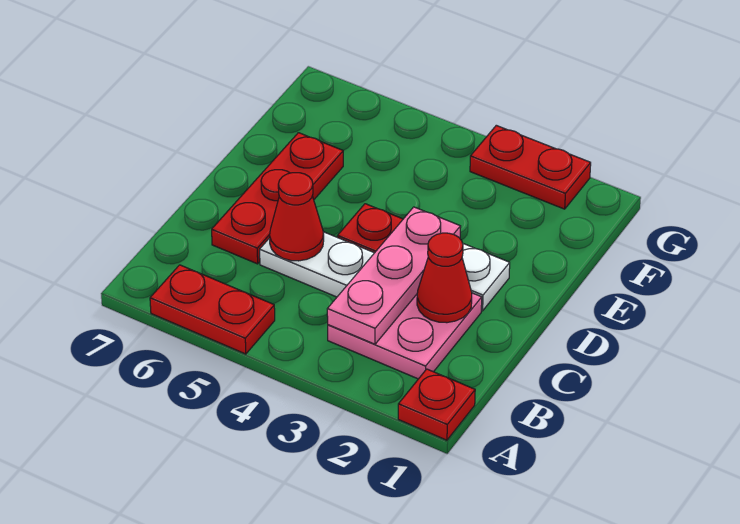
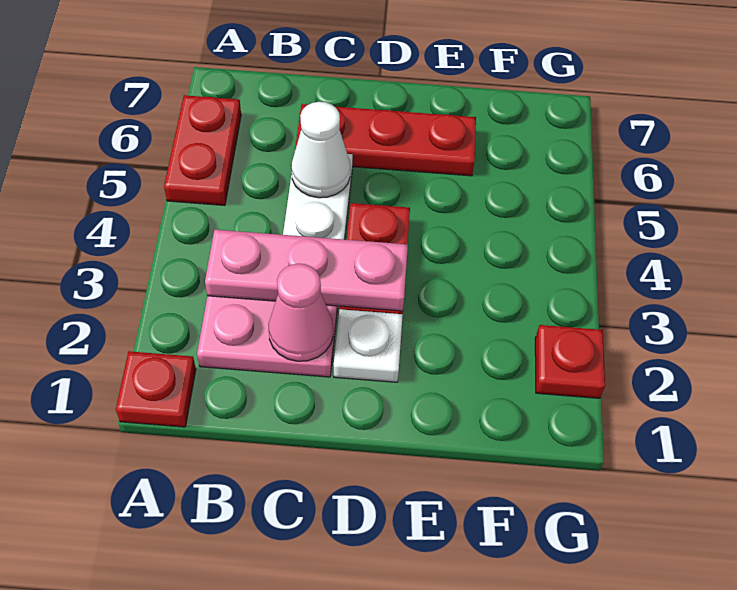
red 1x1 cone [417,233,472,323] -> pink 1x1 cone [269,264,333,361]
red 1x1 cone [270,173,324,261] -> white 1x1 cone [291,102,350,198]
red 1x2 plate [470,125,591,209] -> red 1x1 plate [535,325,605,398]

